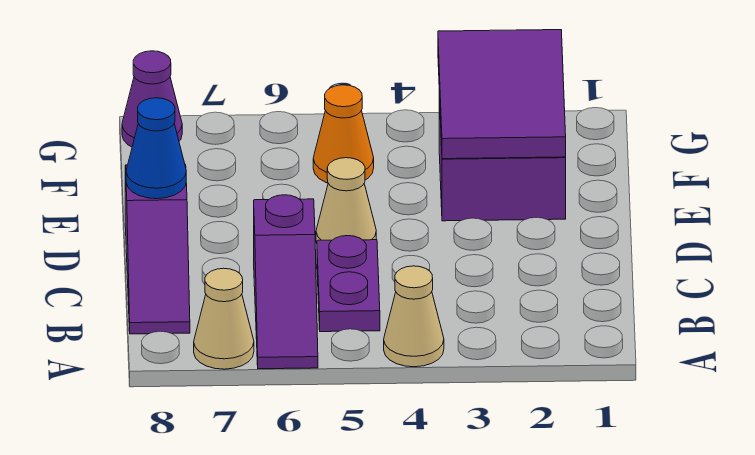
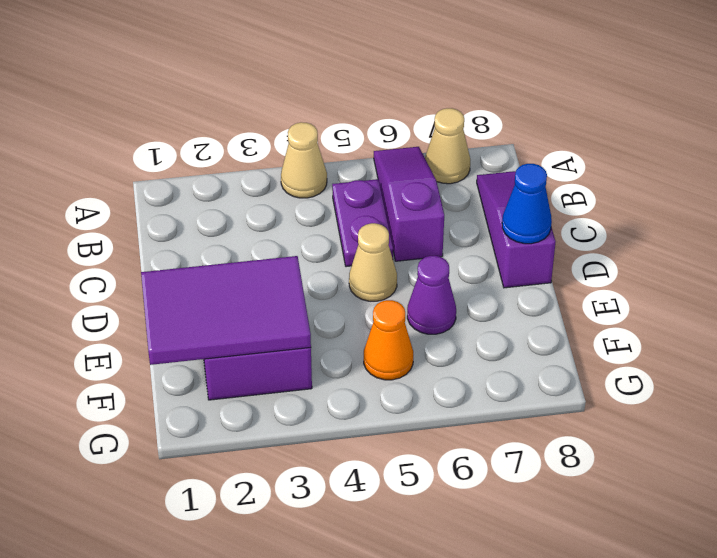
purple 2x3 tile [438,30,566,159] -> purple 2x3 tile turned to [141,256,311,365]
purple 1x1 cone [122,51,182,147] -> purple 1x1 cone moved to [407,256,456,334]

